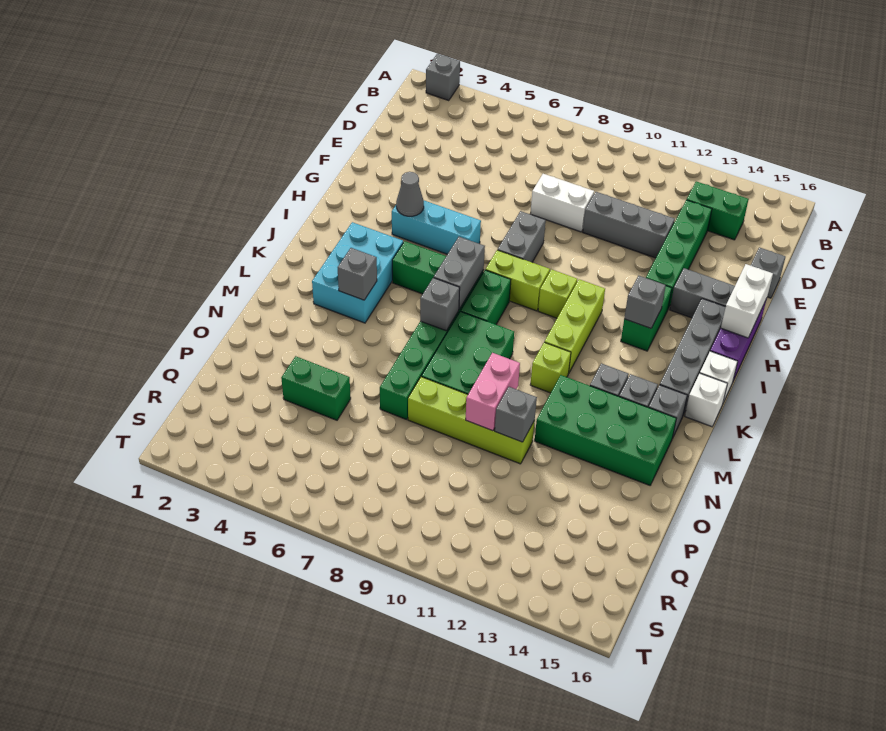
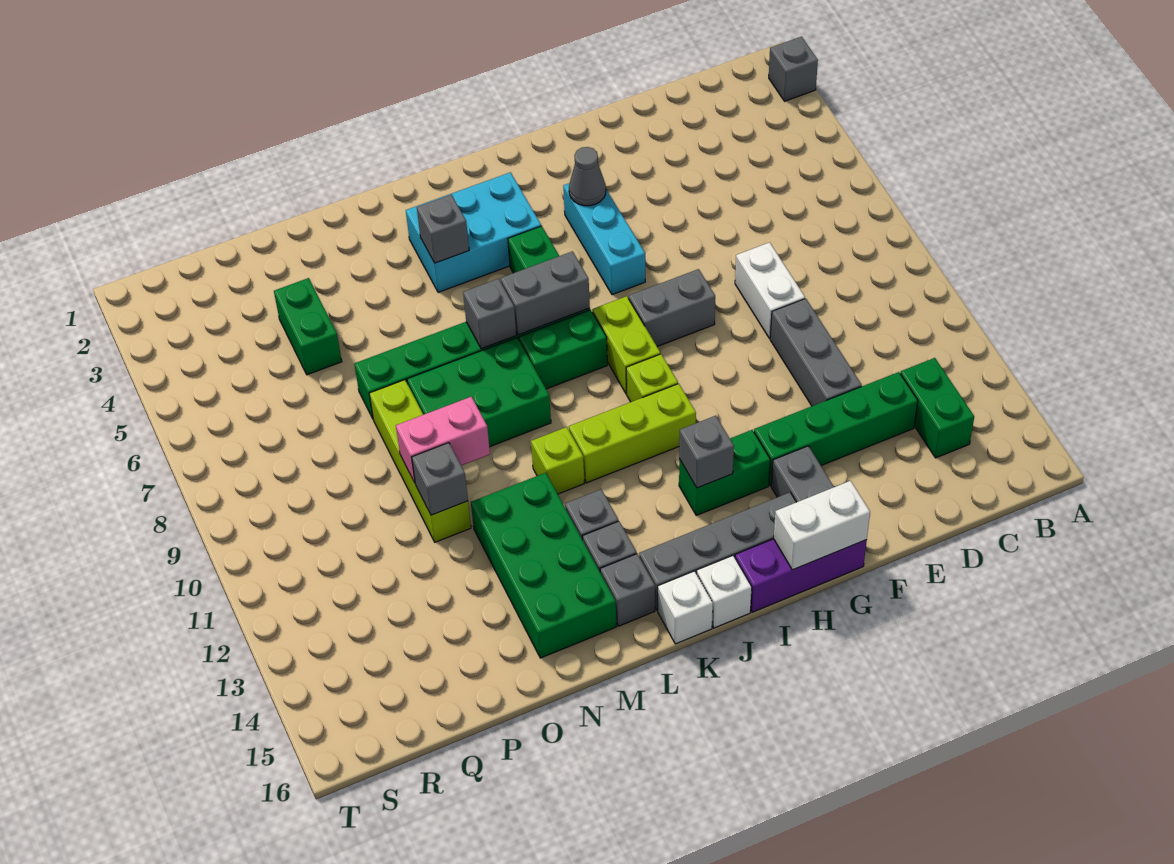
grey 1x1 brick [751,247,785,298] -> none

